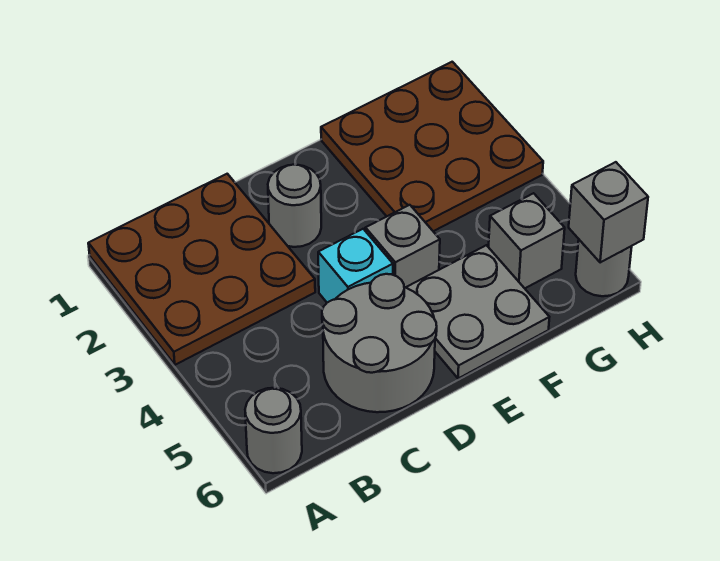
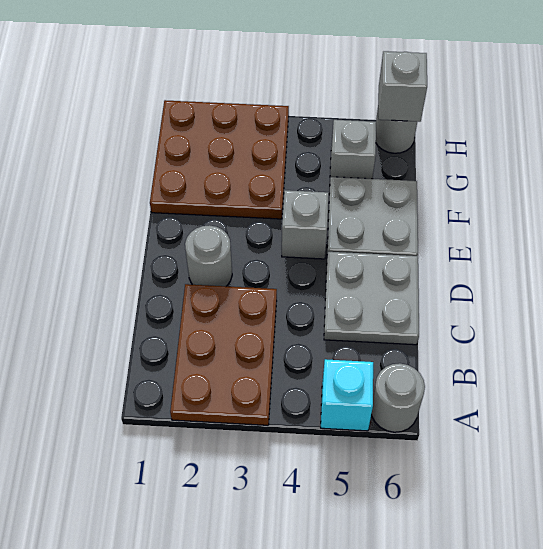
brown 3x3 plate [88,174,315,365] -> brown 2x3 plate [170,284,277,425]
grey 2x2 round brick [322,274,437,412] -> grey 2x2 plate [324,252,419,345]
cyan 1x1 brick [318,229,393,303] -> cyan 1x1 brick moved to [321,359,373,431]

